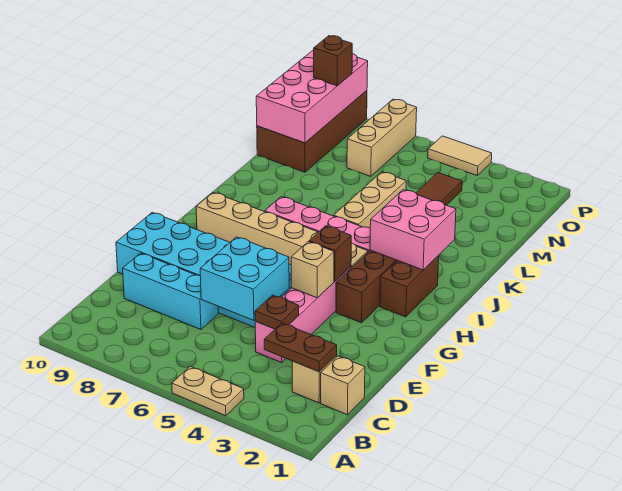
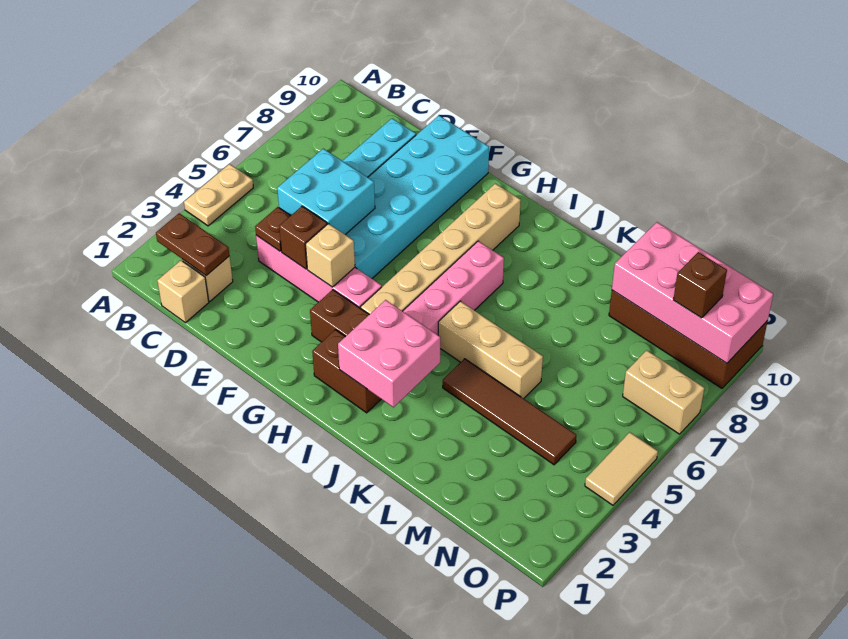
brown 1x2 plate [264,323,337,372] -> brown 1x2 plate turned to [156,213,229,276]
brown 1x1 brick [309,226,351,281] -> brown 1x1 brick moved to [279,206,327,269]
tan 1x3 brick [347,99,417,177] -> tan 1x2 brick [623,350,704,434]

